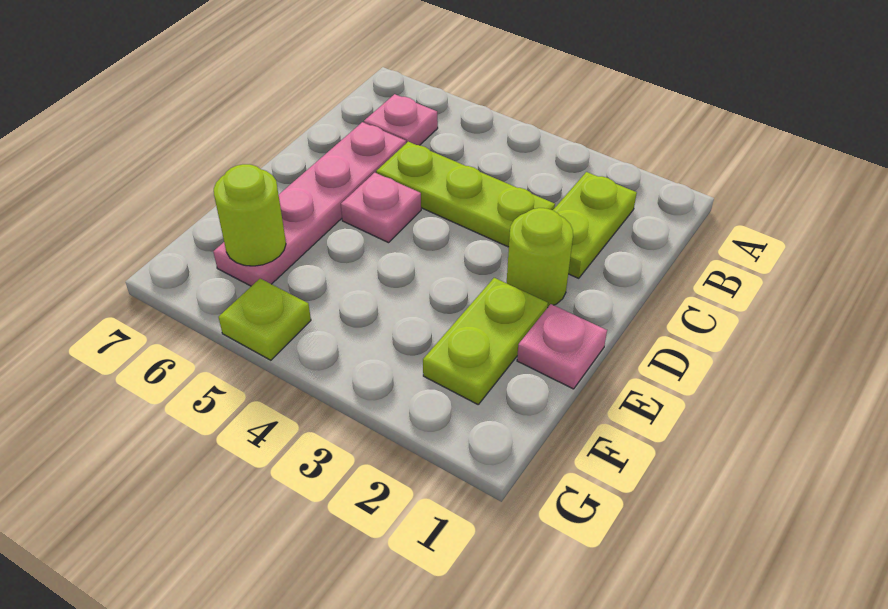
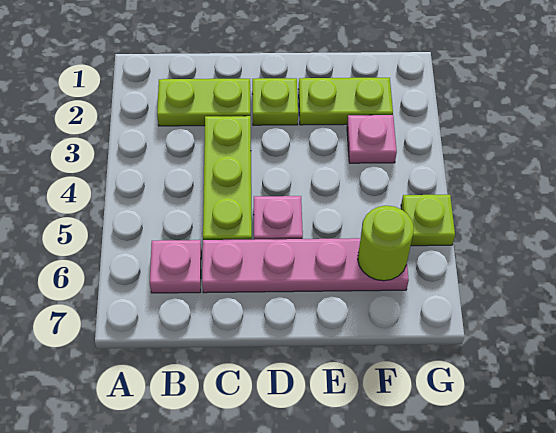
lime 1x1 round brick [507,208,573,308] -> lime 1x1 plate [252,78,298,125]
pink 1x1 plate [517,304,607,389] -> pink 1x1 plate moved to [347,115,397,163]

